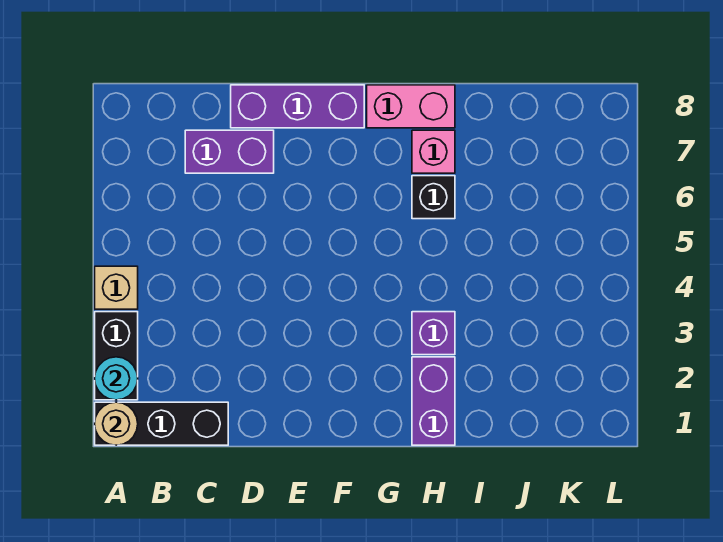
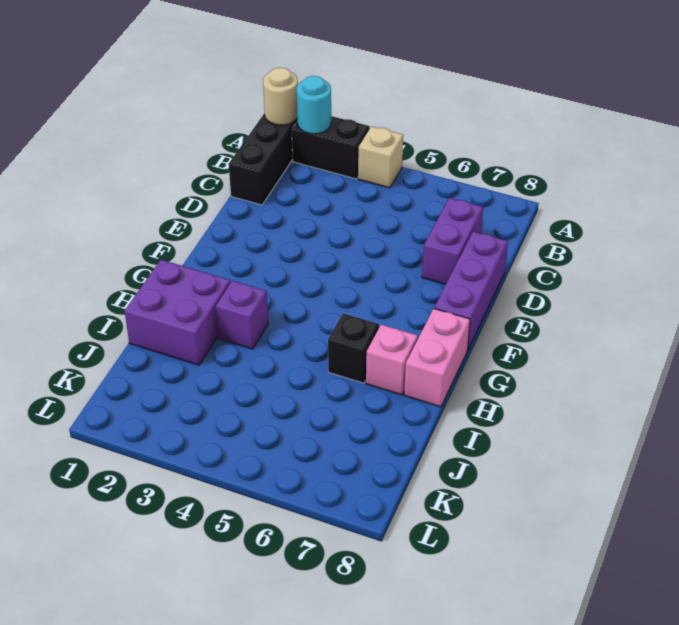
purple 1x2 brick [412,357,455,445] -> purple 2x2 brick [125,260,231,365]

